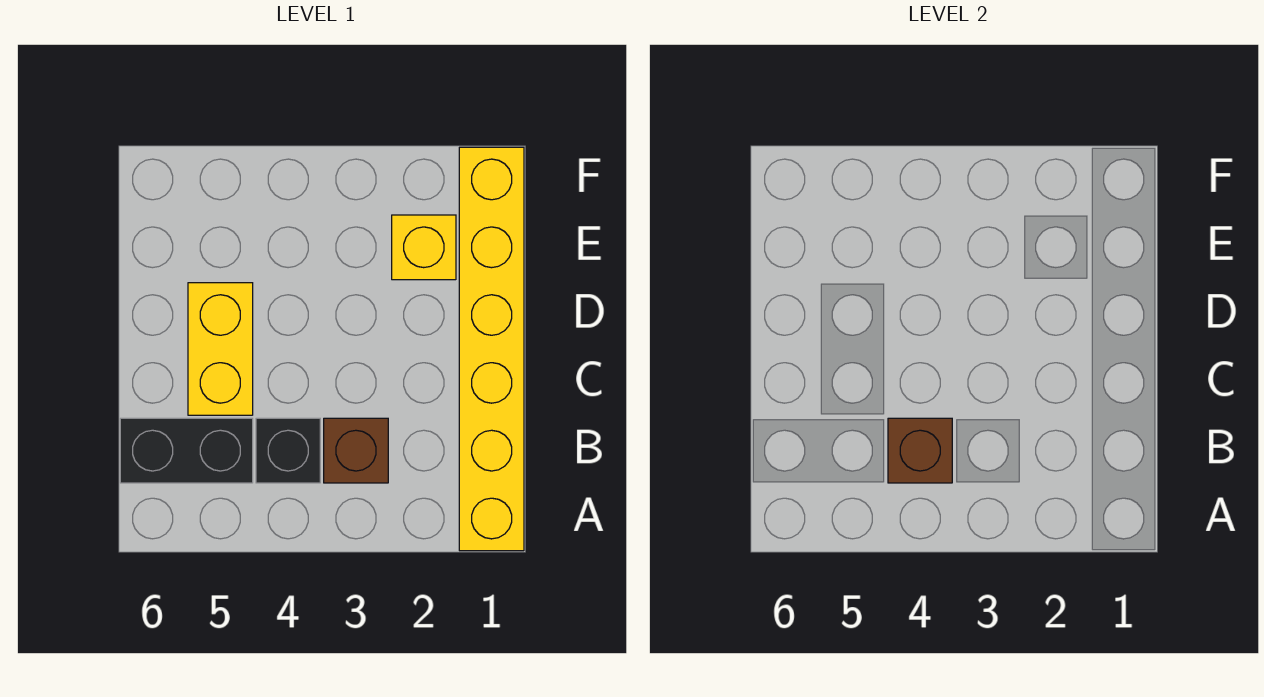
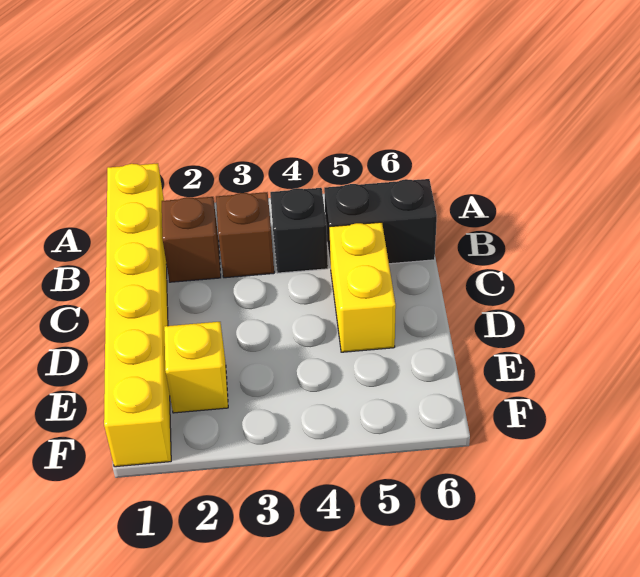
brown 1x1 brick [888,418,952,483] -> brown 1x1 brick moved to [162,197,221,282]

